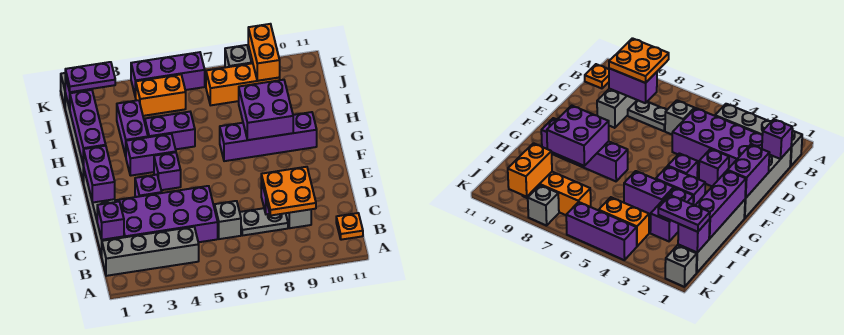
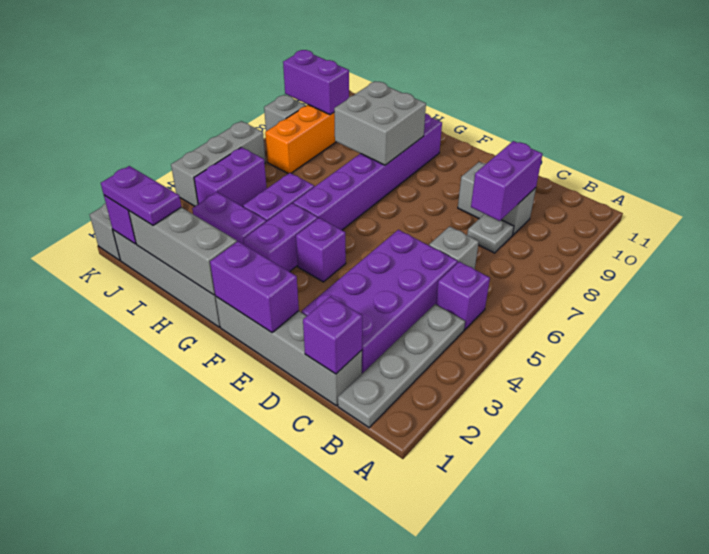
grey 1x4 brick [102,227,199,276] -> grey 1x4 plate [338,304,465,428]
orange 2x2 plate [261,167,316,216] -> none
orange 1x1 plate [336,213,363,240] -> none
grey 1x2 plate [240,208,288,236] -> grey 1x1 plate [467,214,514,253]
purple 1x1 brick [135,175,162,197] -> purple 1x1 brick moved to [436,262,490,330]
purple 1x3 brick [70,90,106,165] -> grey 1x3 brick [129,207,237,295]
purple 1x4 brick [220,112,317,161] -> purple 1x6 brick [293,113,442,230]
purple 2x2 brick [239,80,293,140] -> grey 2x2 brick [334,82,426,165]
purple 1x2 plate [65,62,115,92] -> purple 1x2 plate turned to [101,166,181,225]
orange 1x2 brick [136,74,186,116] -> purple 1x2 brick [194,147,267,206]
orange 1x2 brick [248,24,280,81] -> purple 1x2 brick [283,50,349,115]
purple 1x3 brick [131,52,205,97] -> grey 1x3 brick [171,121,266,206]

